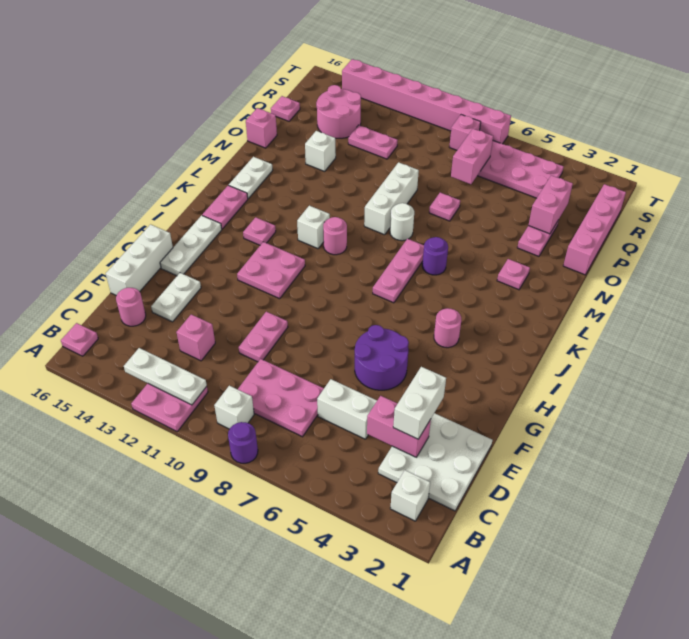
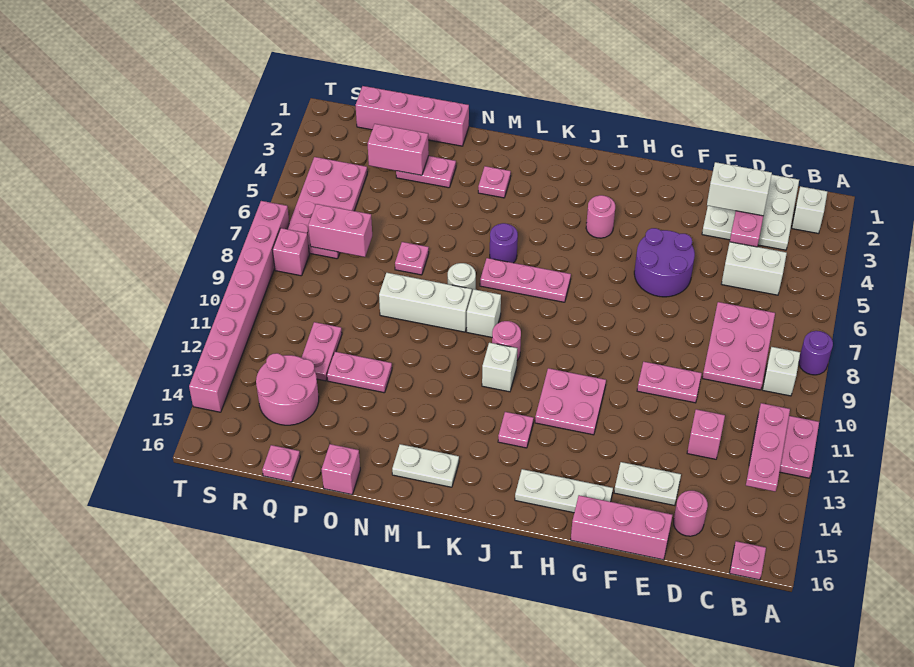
white 1x3 plate [124,348,207,405] -> pink 1x3 plate [746,403,790,492]
white 1x2 brick [317,379,377,439] -> white 1x2 brick turned to [722,242,787,295]
white 1x3 brick [106,224,173,295] -> pink 1x3 brick [571,495,672,560]
pink 1x2 plate [202,185,248,229] -> pink 1x2 plate moved to [327,352,392,393]
white 1x1 brick [305,131,336,171] -> white 1x1 brick moved to [467,289,501,337]

